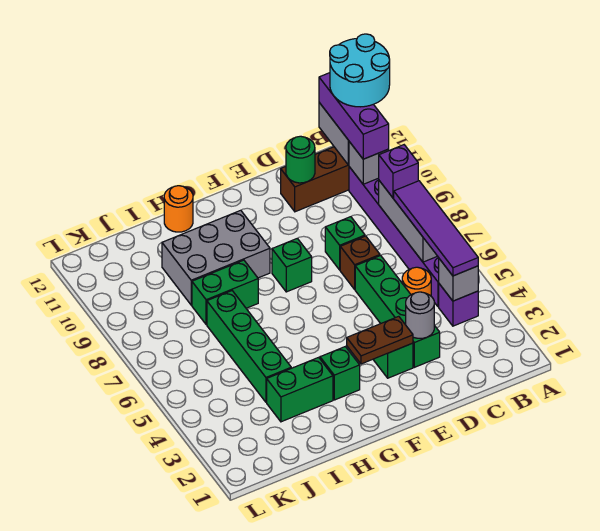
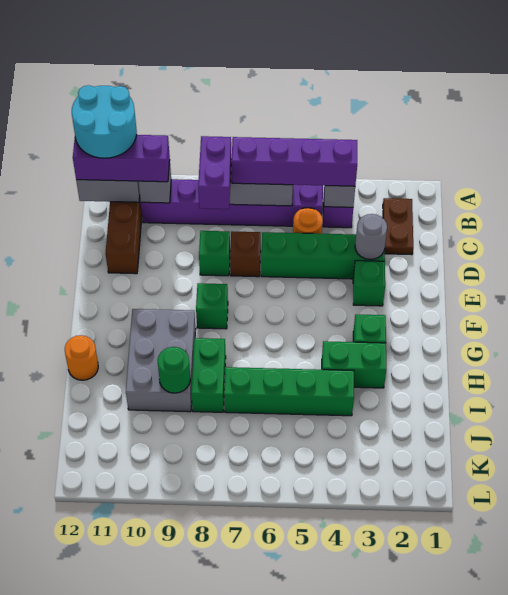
purple 1x4 tile [394,181,478,276] -> purple 1x4 brick [231,137,357,186]
purple 1x1 brick [379,145,418,198] -> purple 1x2 brick [198,136,232,209]
green 1x1 round brick [286,136,315,183] -> green 1x1 round brick moved to [158,347,190,393]
brown 1x2 plate [347,316,413,364] -> brown 1x2 plate moved to [383,198,413,255]
green 1x2 brick [267,357,333,422] -> green 1x2 brick turned to [322,341,386,388]

